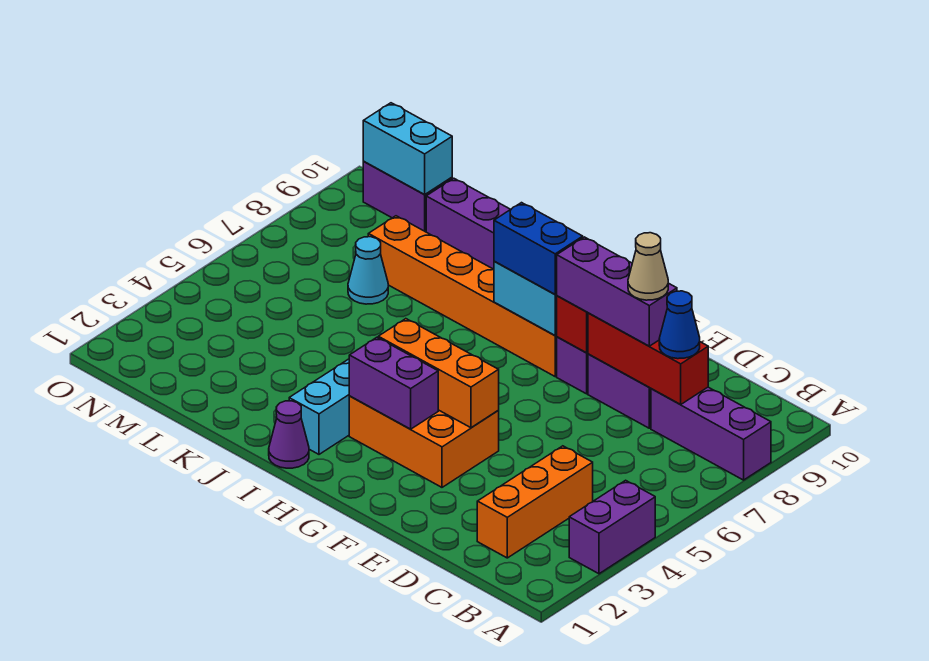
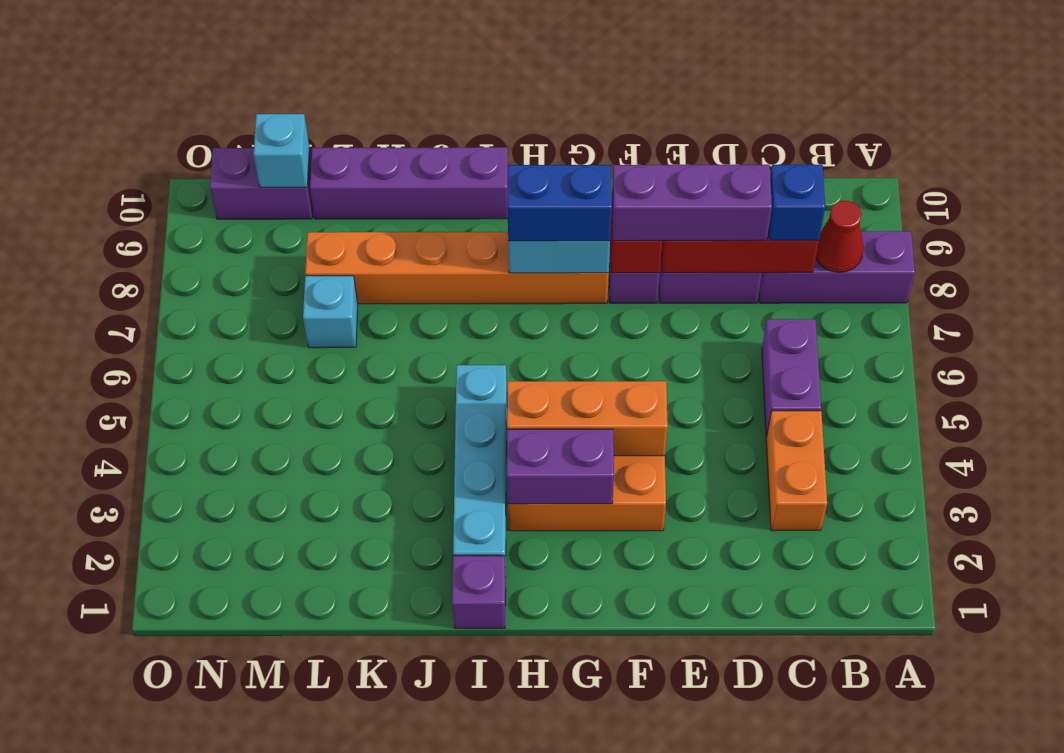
purple 1x2 brick [569,480,655,574] -> purple 1x2 brick moved to [762,319,821,437]
none -> red 1x1 cone [816,201,864,272]
orange 1x3 brick [477,446,593,558] -> orange 1x2 brick [766,411,827,531]
blue 1x1 cone [659,291,700,359] -> blue 1x1 brick [769,165,825,240]
tan 1x1 cone [628,233,668,300] -> none
purple 1x1 cone [269,401,309,468] -> purple 1x1 brick [452,556,506,628]
cyan 1x1 cone [348,237,388,304] -> cyan 1x1 brick [303,276,358,348]
cyan 1x2 brick [363,103,452,194] -> cyan 1x1 brick [254,114,309,187]

